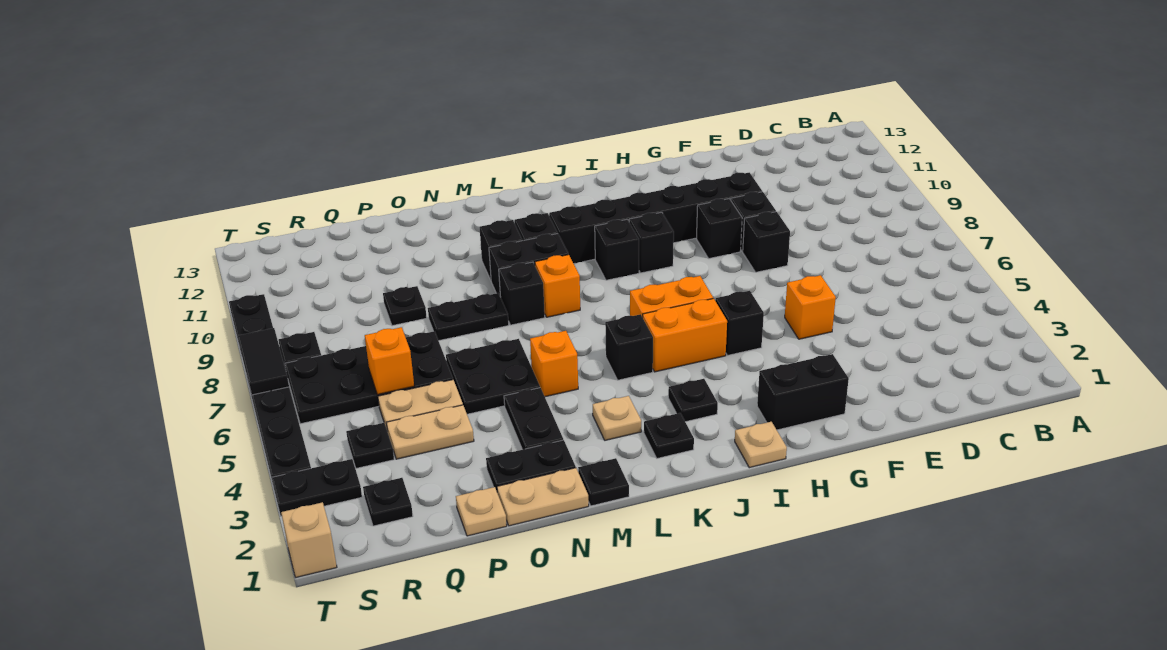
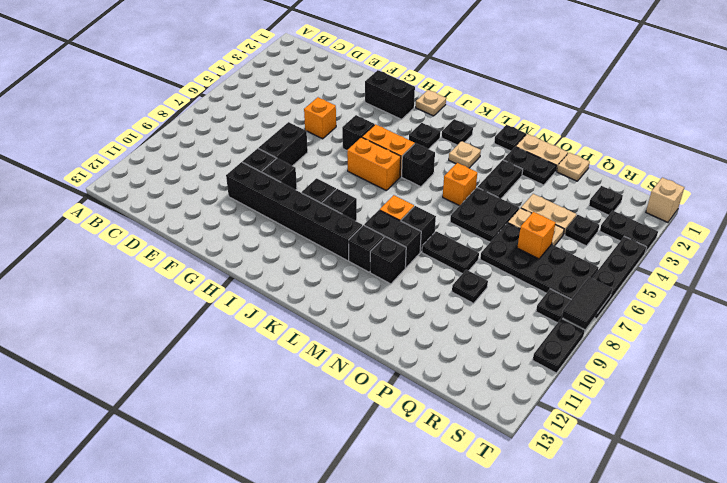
black 1x1 brick [743,212,790,272] -> black 1x2 brick [258,122,308,166]

